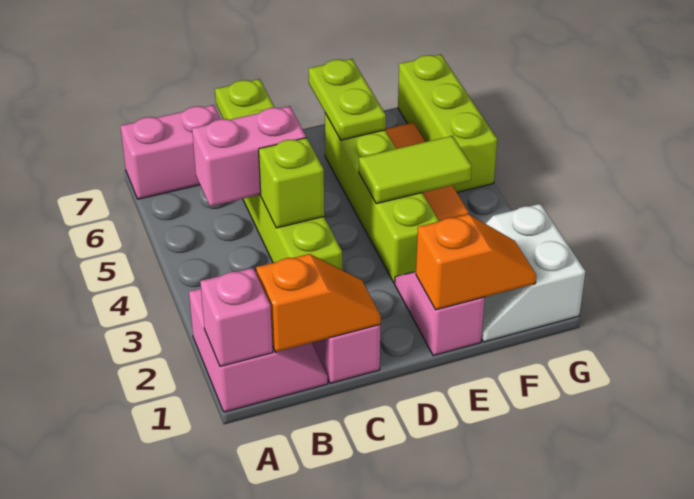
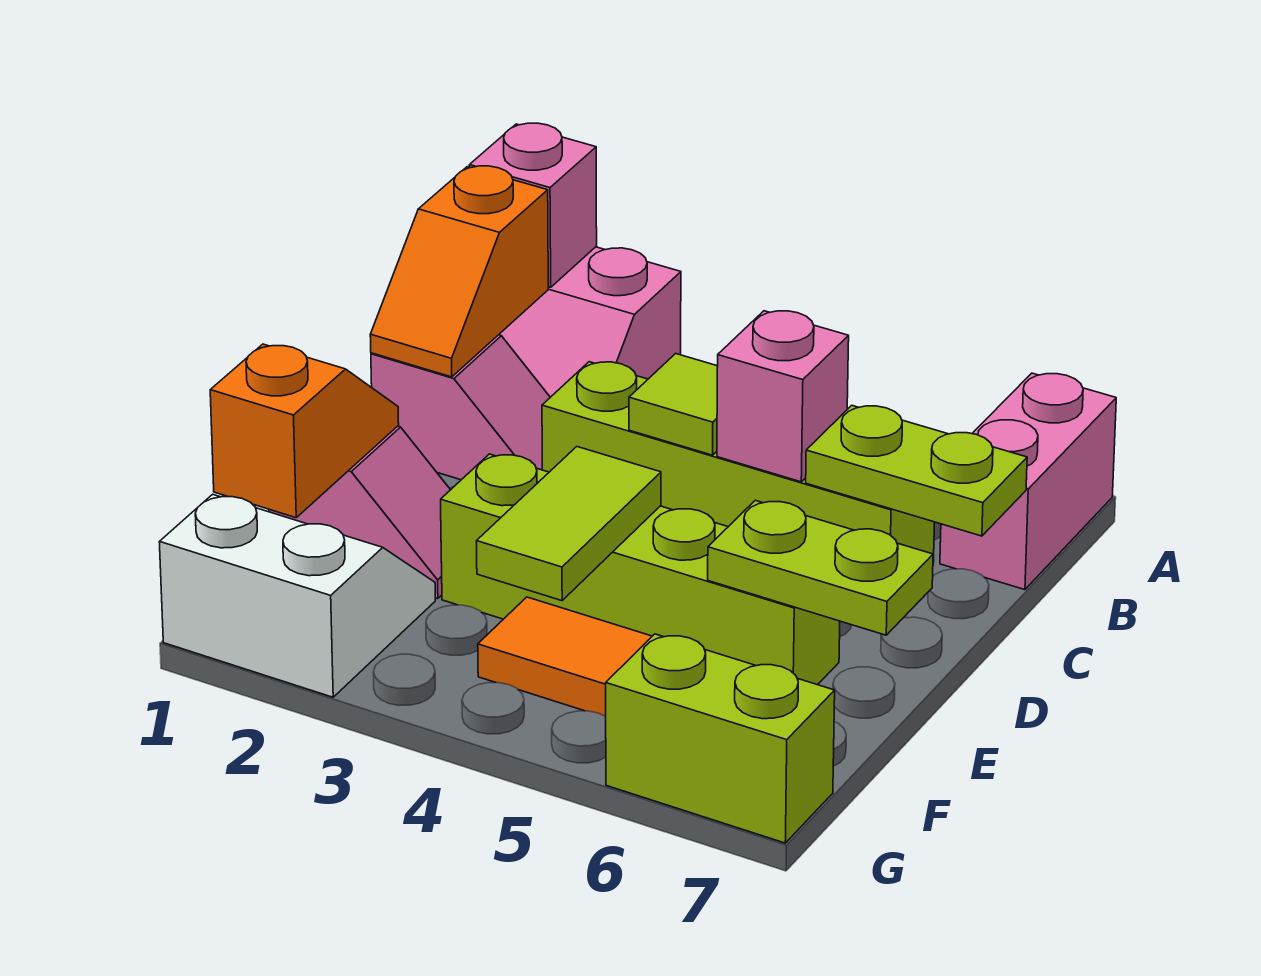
pink 1x2 brick [192,106,306,206] -> pink 1x1 brick [717,311,849,482]
lime 1x1 brick [259,138,324,228] -> lime 1x1 tile [629,354,718,455]
orange 1x2 slope [416,214,537,310] -> orange 1x2 slope turned to [210,344,399,518]
lime 1x3 brick [398,54,497,192] -> lime 1x2 brick [606,634,835,843]

